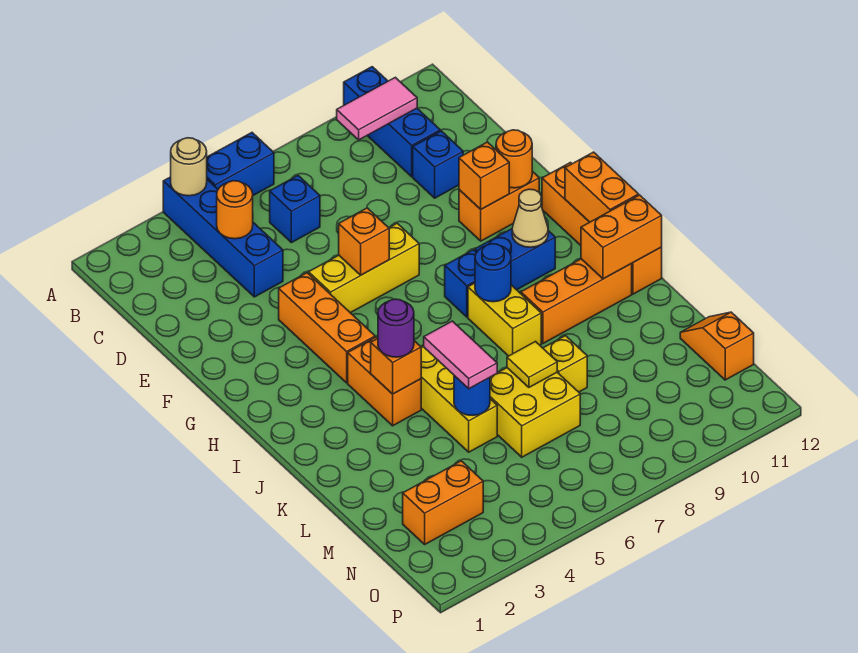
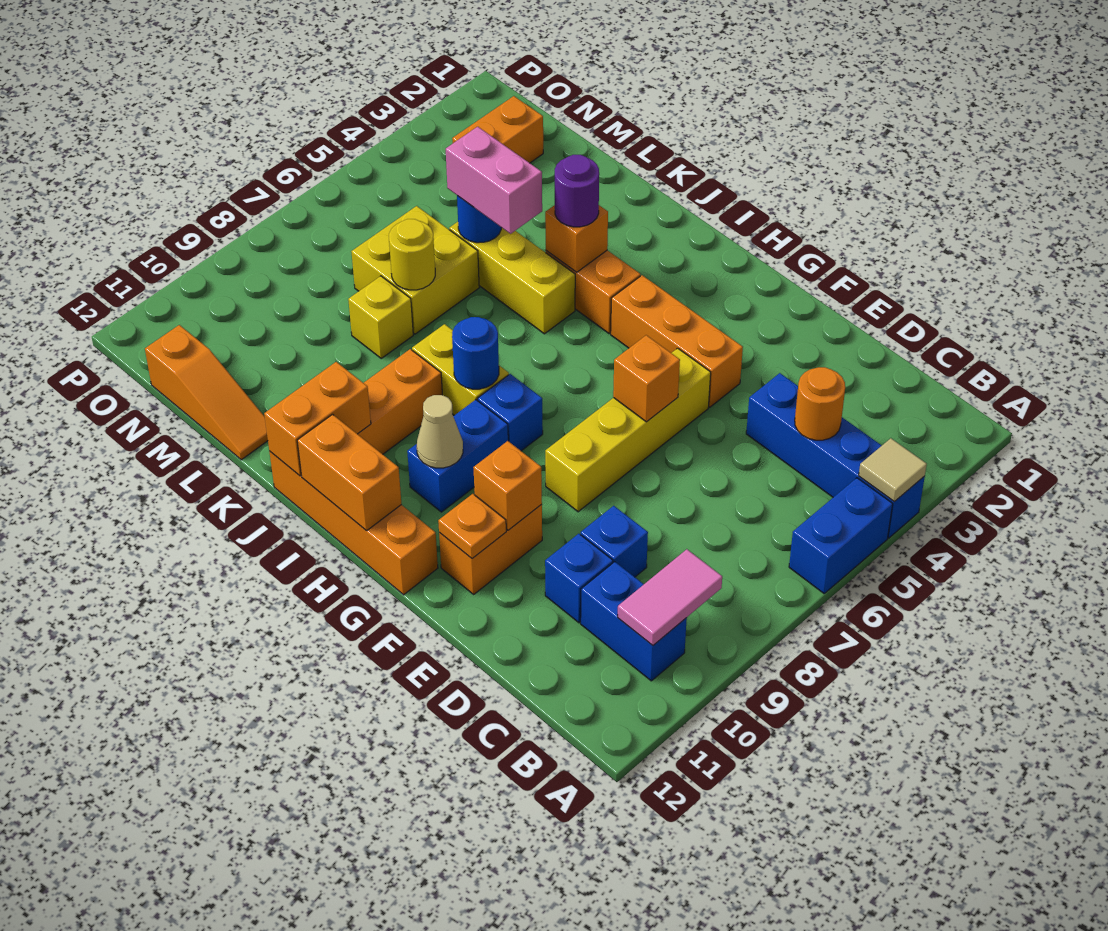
tan 1x1 round brick [171,138,207,196] -> tan 1x1 tile [859,438,927,502]
blue 1x3 brick [344,67,440,177] -> blue 1x2 brick [581,562,687,681]
blue 1x1 brick [270,176,320,243] -> blue 1x1 brick moved to [581,506,648,577]
yellow 1x3 brick [309,223,419,313] -> yellow 1x4 brick [545,348,711,512]
orange 1x1 round brick [496,130,532,188] -> orange 1x1 plate [438,494,506,558]
pink 1x2 tile [424,321,497,389] -> pink 1x2 brick [446,127,542,234]
yellow 1x1 tile [507,342,557,387] -> yellow 1x1 round brick [389,219,435,290]
orange 1x2 slope [680,312,754,380] -> orange 1x3 slope [145,325,268,460]

